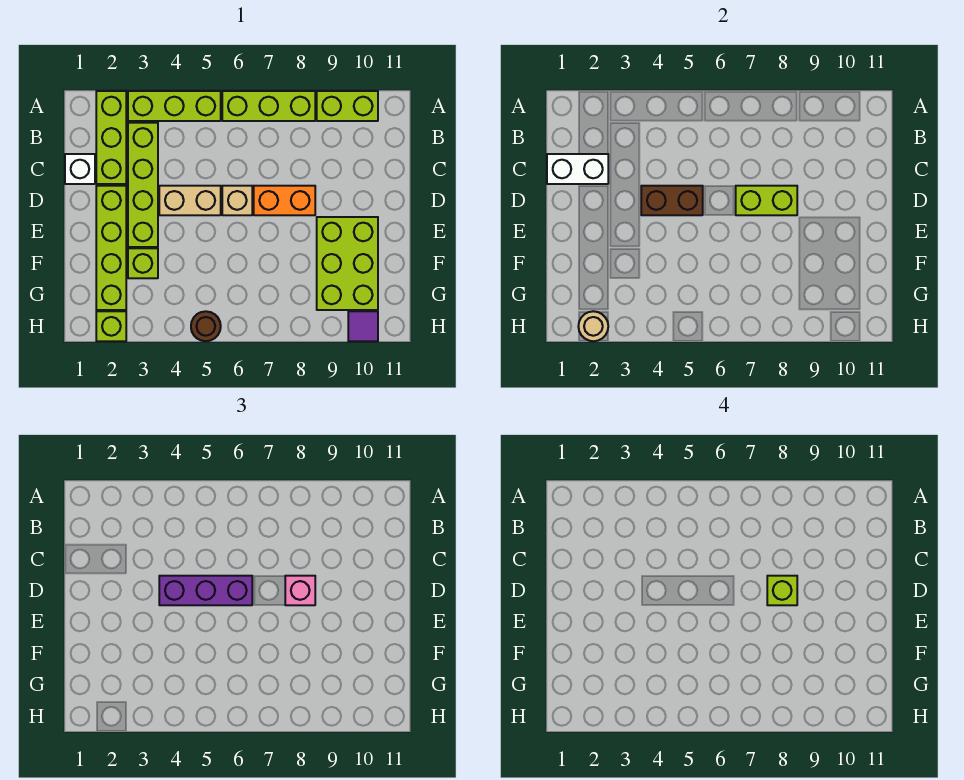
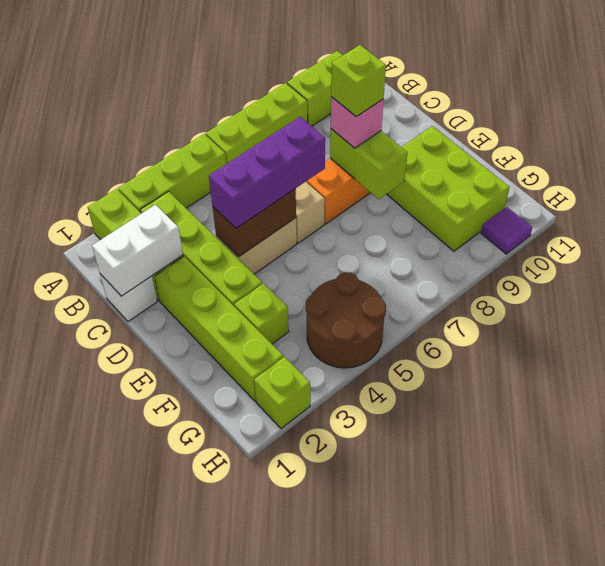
lime 1x2 brick [736,186,797,215] -> lime 1x2 brick turned to [330,129,407,199]
tan 1x1 round brick [578,311,608,341] -> none
brown 1x1 round brick [191,311,221,341] -> brown 2x2 round brick [305,272,386,368]

